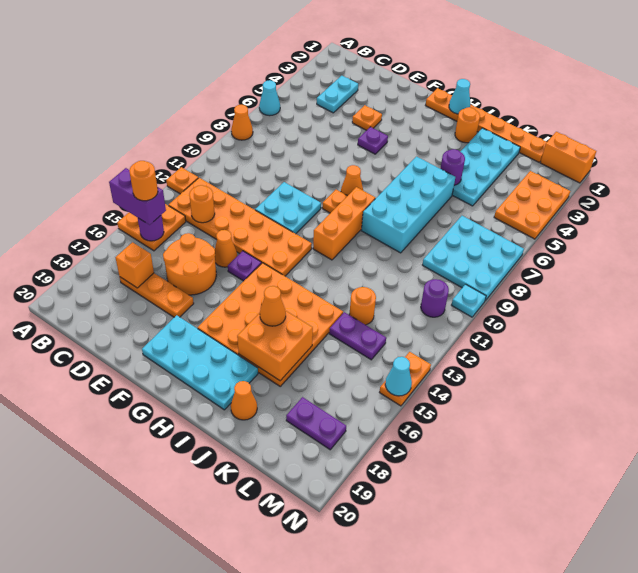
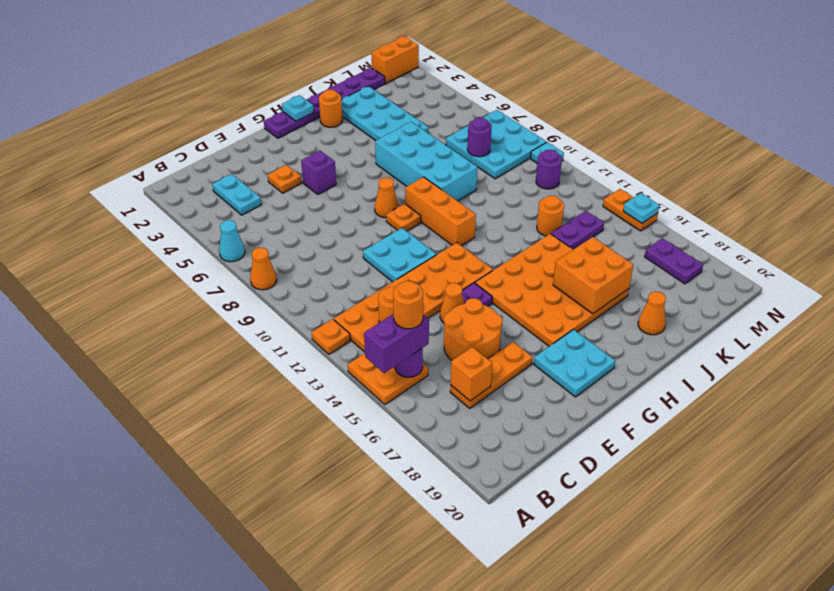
purple 1x1 plate [358,127,388,154] -> purple 1x1 brick [301,151,336,194]
cyan 2x4 plate [142,315,258,410] -> cyan 2x2 plate [534,330,615,397]
orange 1x6 plate [425,88,547,162] -> purple 1x6 plate [264,68,385,138]
cyan 1x1 cone [449,79,470,114] -> cyan 1x1 plate [282,95,314,121]
orange 1x1 cone [260,286,286,326] -> none
purple 1x1 round brick [440,149,465,185] -> purple 1x1 round brick moved to [467,117,492,157]
purple 1x2 plate [286,397,346,450] -> purple 1x2 plate turned to [645,238,703,284]
orange 2x3 plate [494,171,570,239] -> none
cyan 1x1 cone [385,357,412,396] -> cyan 1x1 plate [623,193,660,223]

